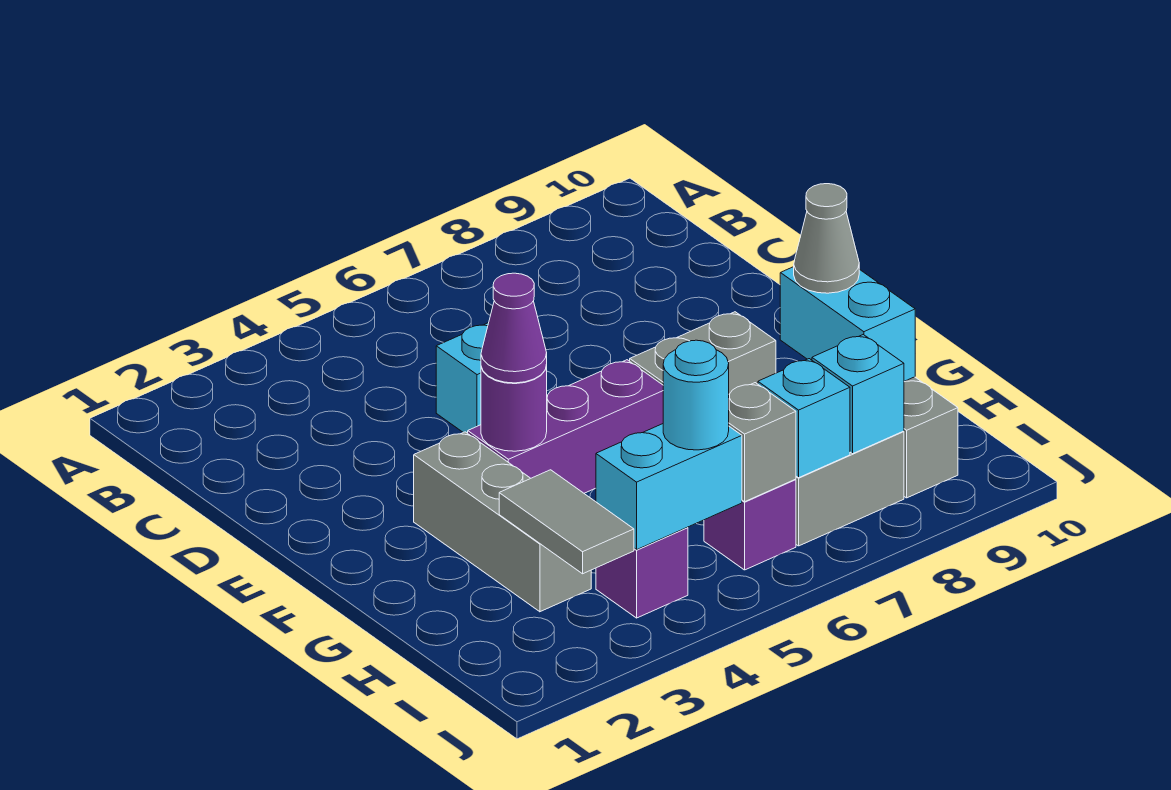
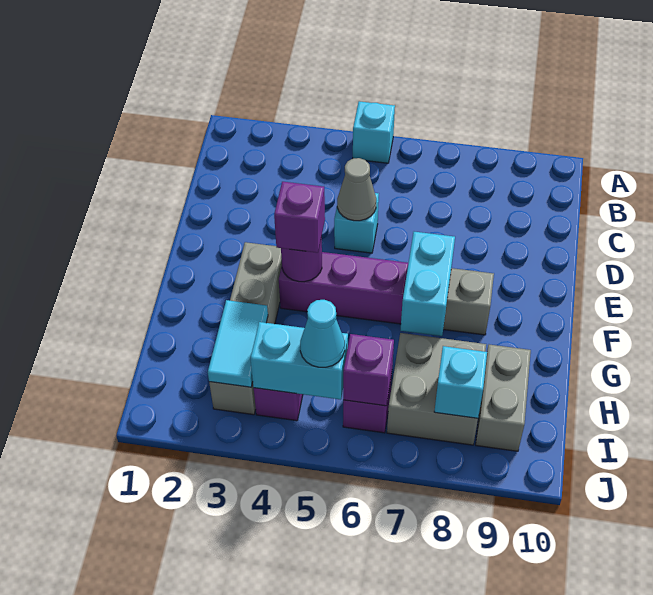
grey 1x3 brick [414,432,591,612] -> grey 1x4 brick [209,242,282,415]
purple 1x1 cone [481,273,547,383] -> purple 1x1 brick [274,182,325,253]
cyan 1x2 brick [780,267,915,382] -> cyan 1x2 brick moved to [401,232,455,336]
grey 1x1 cone [794,184,859,293] -> grey 1x1 cone moved to [337,158,376,221]
grey 1x2 tile [499,470,634,574] -> cyan 1x2 tile [208,300,268,387]
cyan 1x1 round brick [663,340,729,450] -> cyan 1x1 cone [300,300,345,367]
grey 1x1 brick [729,383,796,502] -> purple 1x1 brick [343,334,394,406]
cyan 1x1 brick [758,359,850,478] -> cyan 1x1 brick moved to [353,101,395,163]

